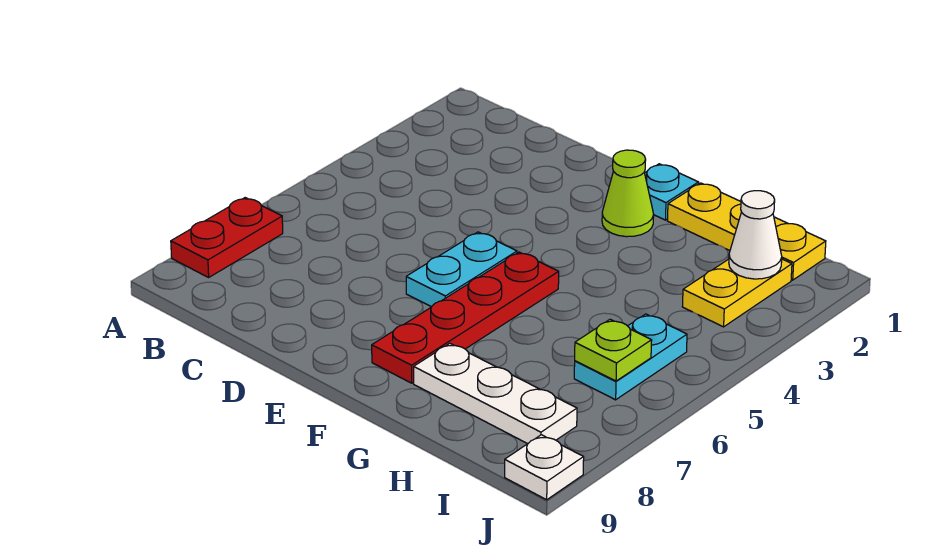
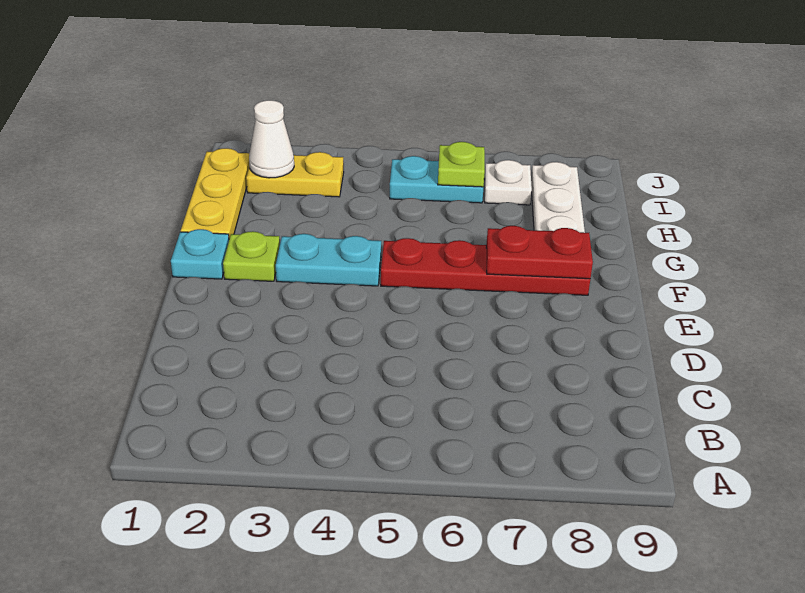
red 1x2 plate [171,198,283,277] -> red 1x2 plate moved to [486,226,593,279]
cyan 1x2 plate [406,232,517,307] -> cyan 1x2 plate moved to [276,234,381,286]
lime 1x1 cone [602,150,654,237] -> lime 1x1 plate [223,231,280,281]
white 1x1 plate [505,435,584,500] -> white 1x1 plate moved to [484,160,532,205]

